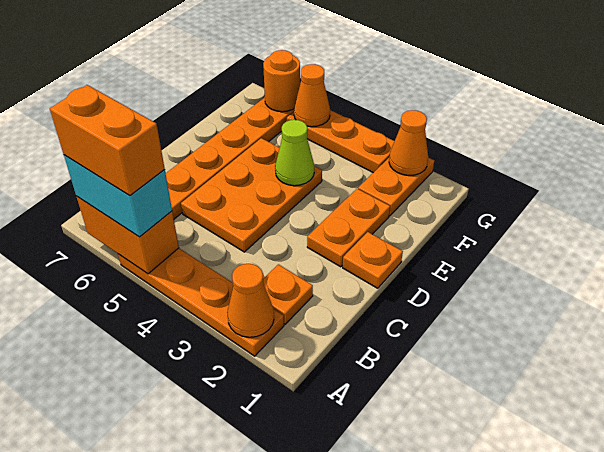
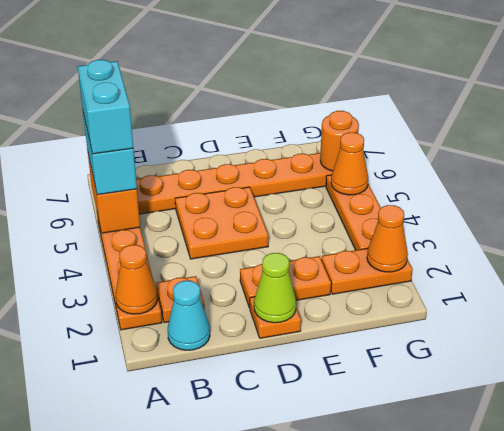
orange 1x2 brick [50,85,165,196] -> cyan 1x2 brick [78,60,133,154]
none -> cyan 1x1 cone [168,281,210,350]
orange 2x3 plate [181,138,322,252] -> orange 2x2 plate [175,187,268,259]
lime 1x1 cone [275,120,314,186] -> lime 1x1 cone moved to [254,253,296,323]

